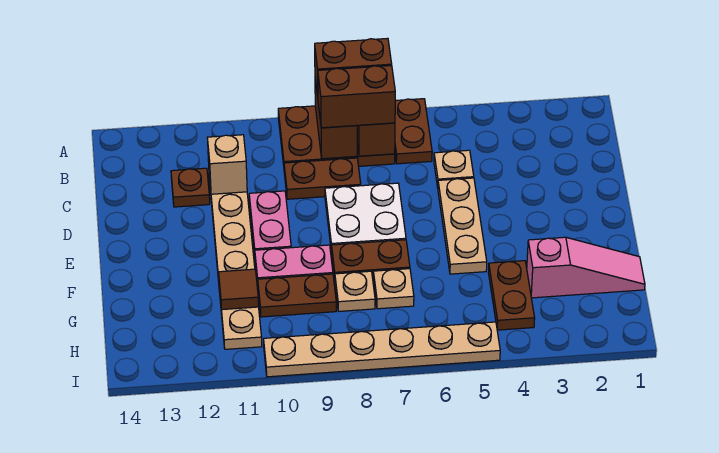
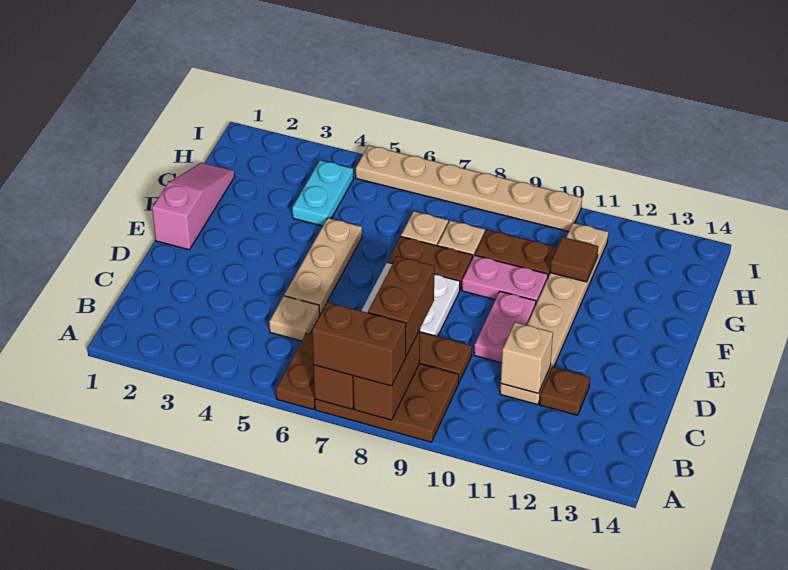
brown 1x2 brick [318,66,395,128] -> brown 1x2 brick turned to [368,256,435,356]
pink 1x3 slope [527,237,645,298] -> pink 1x3 slope turned to [152,163,235,250]
brown 1x2 plate [488,261,535,330] -> cyan 1x2 plate [292,160,353,226]

